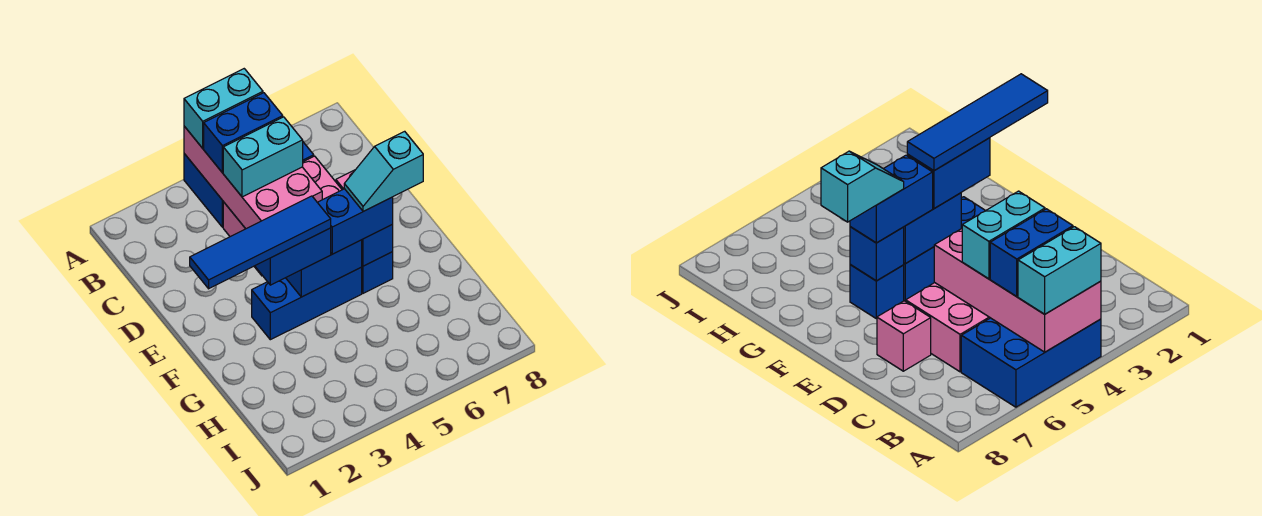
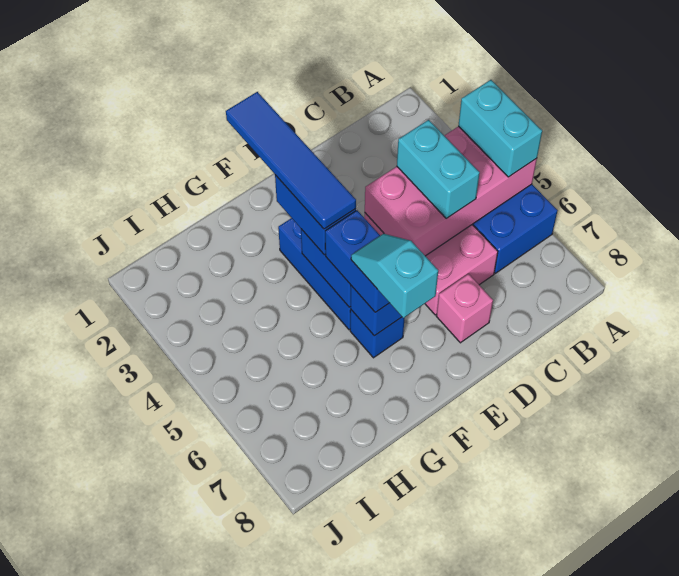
blue 1x2 brick [204,93,283,173] -> none

